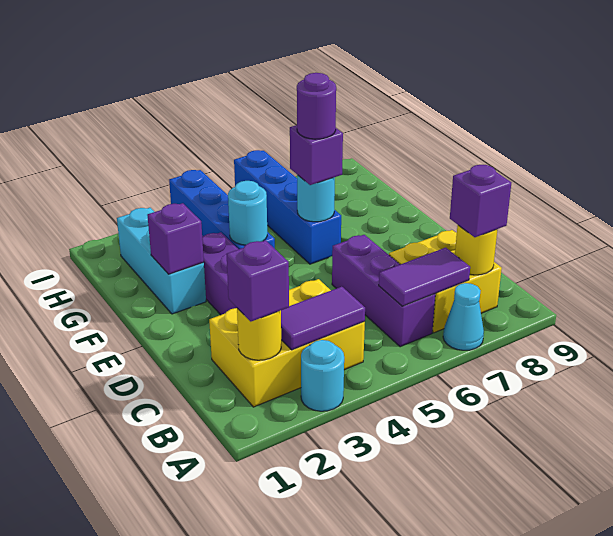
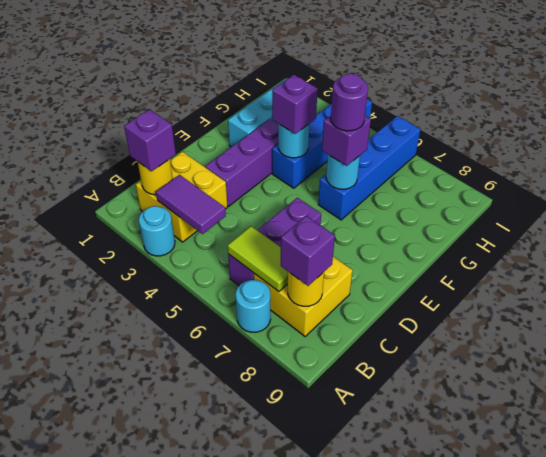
cyan 1x1 cone [443,283,484,350] -> cyan 1x1 round brick [236,280,271,332]
yellow 2x3 brick [209,279,365,407] -> yellow 2x2 brick [136,152,228,242]
purple 1x2 tile [379,248,470,306] -> lime 1x2 tile [228,226,288,292]
purple 1x1 brick [147,203,204,274] -> purple 1x1 brick moved to [272,75,318,134]

